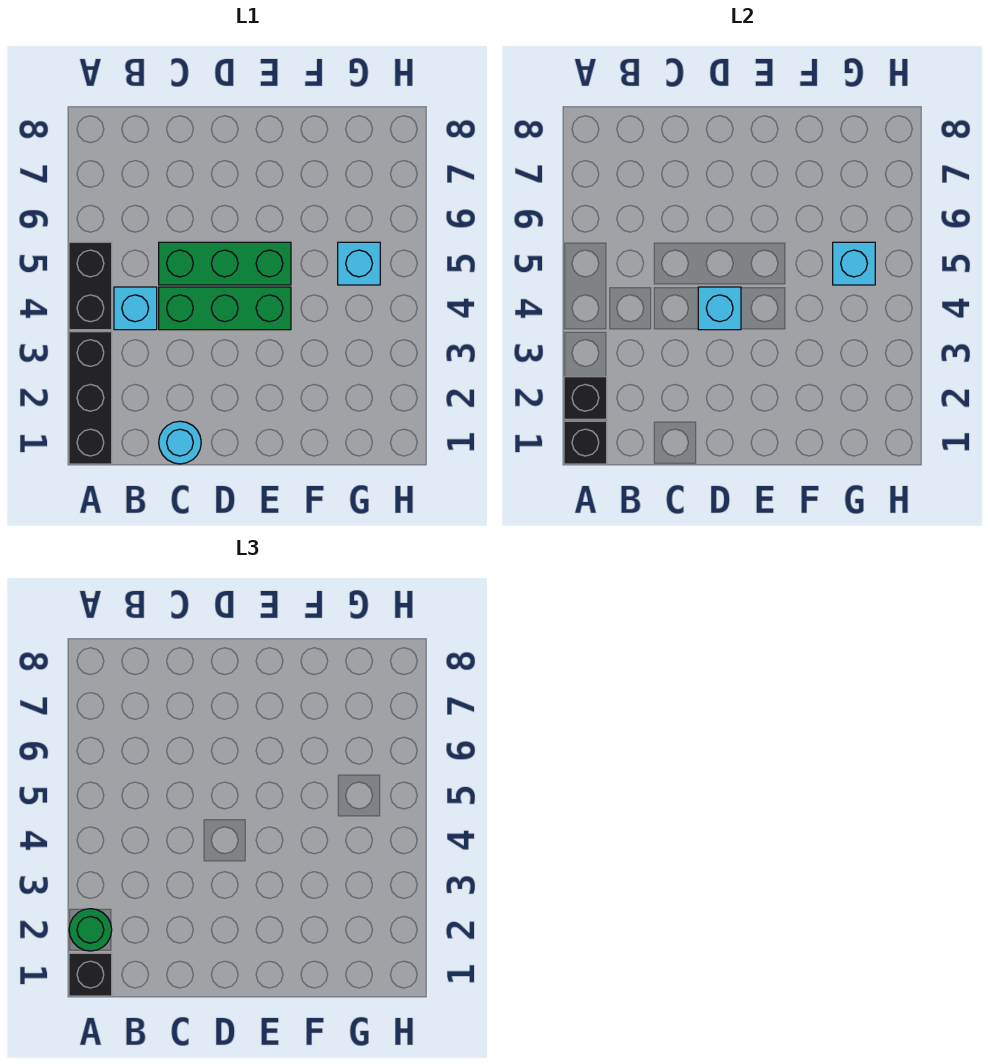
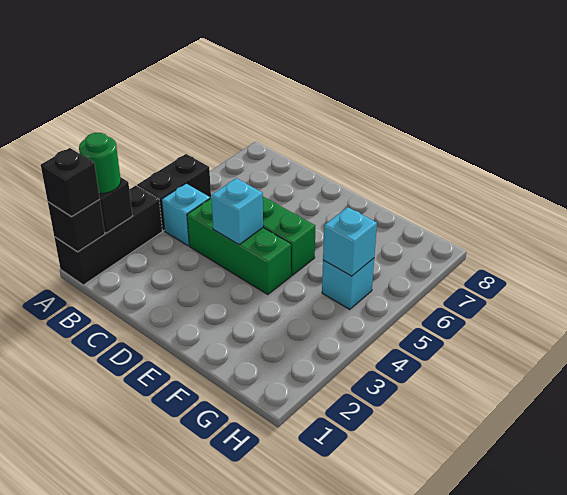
cyan 1x1 round brick [159,421,201,464] -> none

